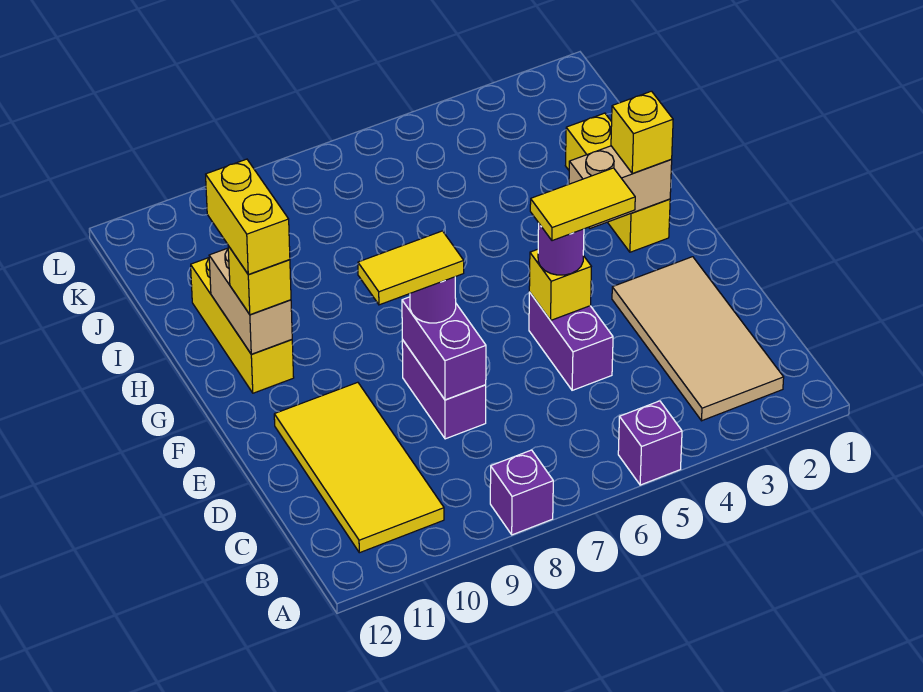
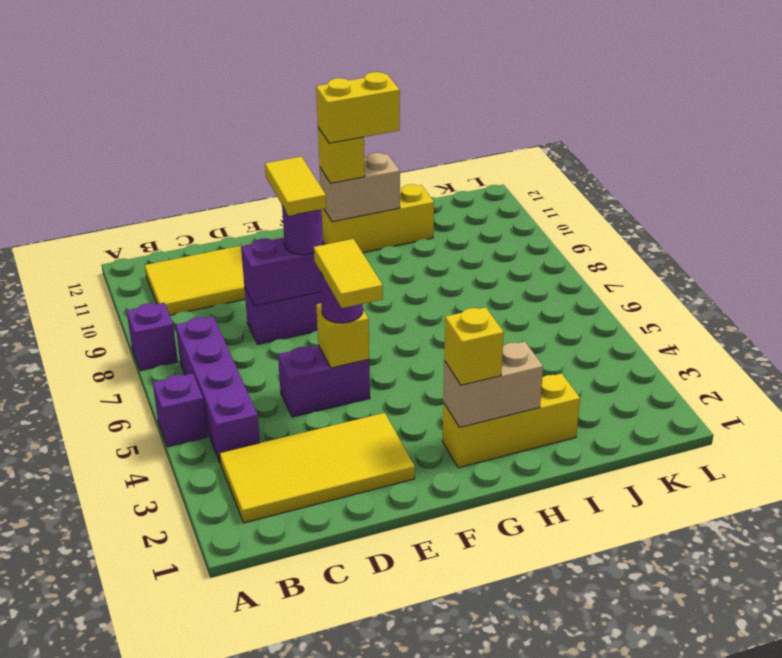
tan 2x4 tile [612,257,784,421] -> yellow 2x4 tile [220,413,415,523]
none -> purple 1x4 brick [176,317,260,464]
tan 1x2 brick [569,146,672,228] -> tan 1x2 brick turned to [443,341,543,428]

